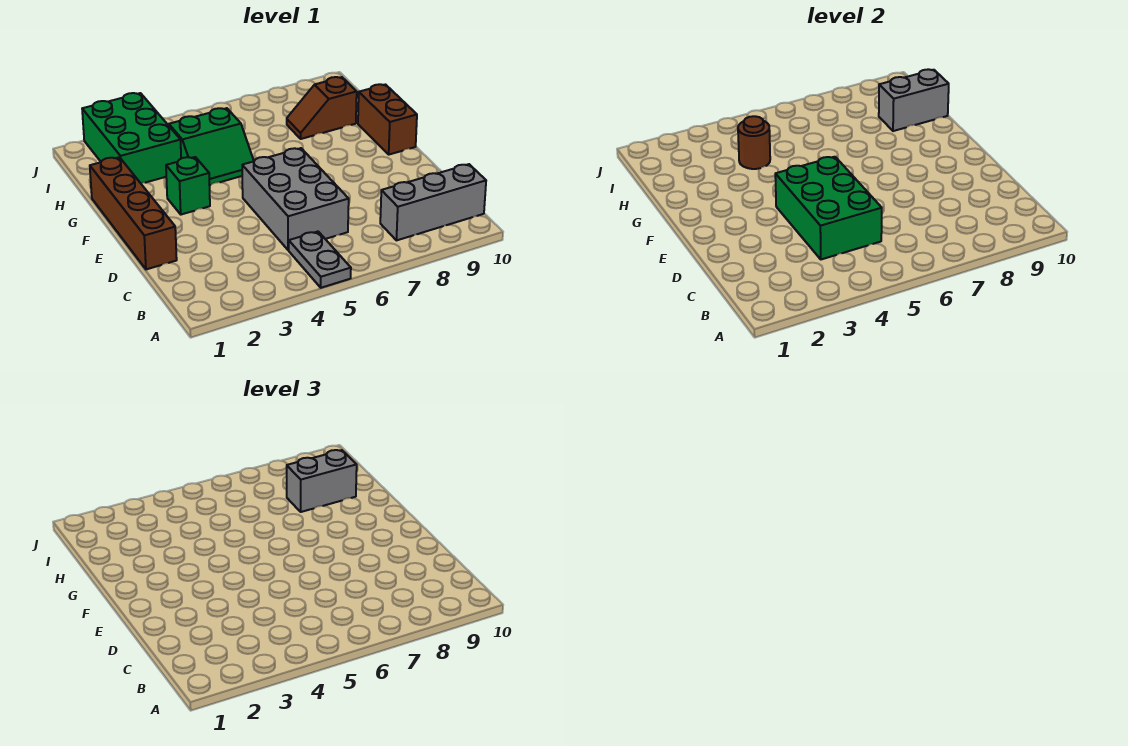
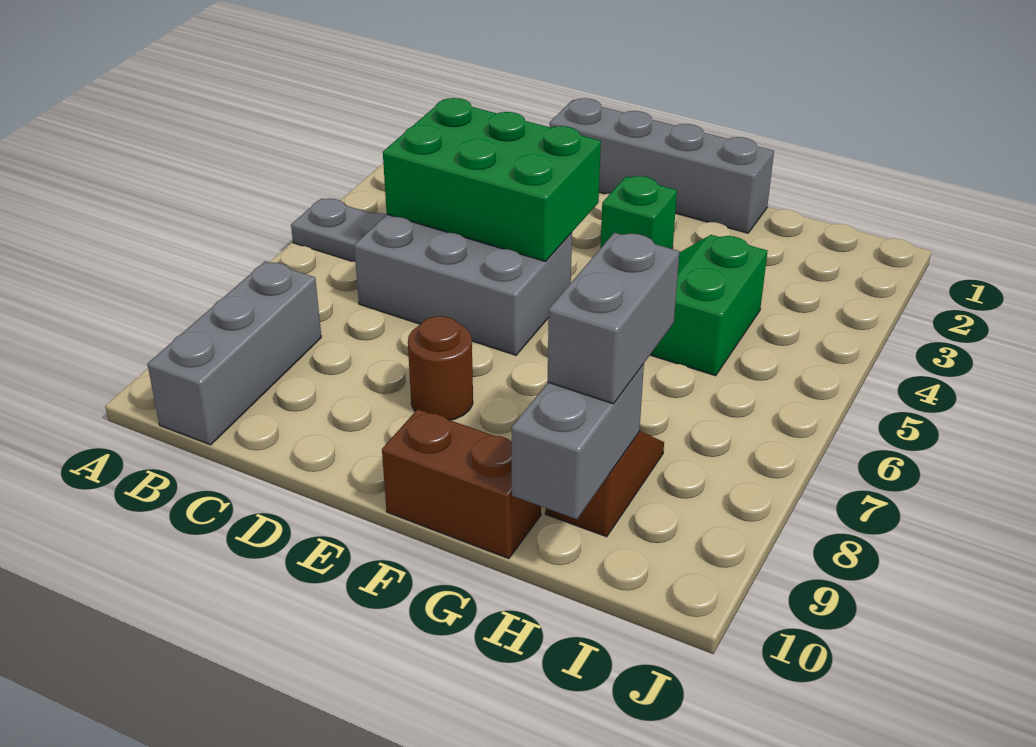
brown 1x4 brick [90,157,177,269] -> grey 1x4 brick [550,98,774,233]
green 2x3 brick [82,93,181,183] -> none
brown 1x1 round brick [738,116,770,169] -> brown 1x1 round brick moved to [408,316,473,420]

